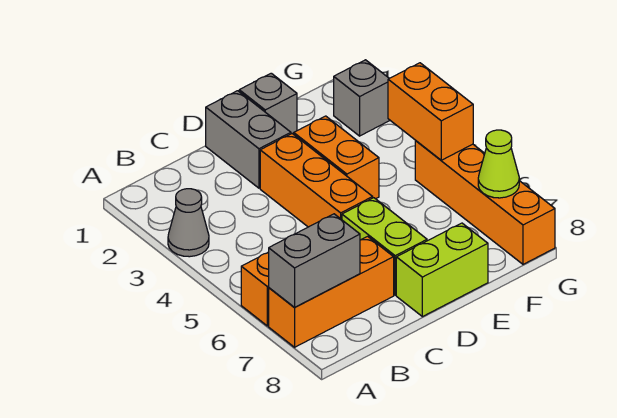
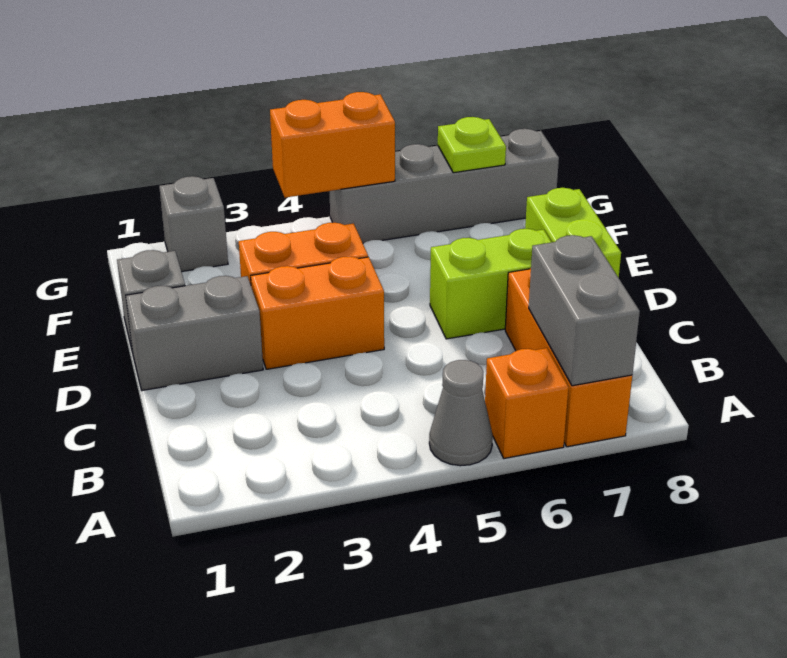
grey 1x1 cone [168,189,209,257] -> grey 1x1 cone moved to [429,360,493,466]
orange 1x3 brick [260,134,373,227] -> orange 1x2 brick [251,257,384,369]
orange 1x4 brick [415,140,555,264] -> grey 1x4 brick [330,129,559,243]
lime 1x1 cone [478,130,519,198] -> lime 1x1 plate [438,117,506,173]

